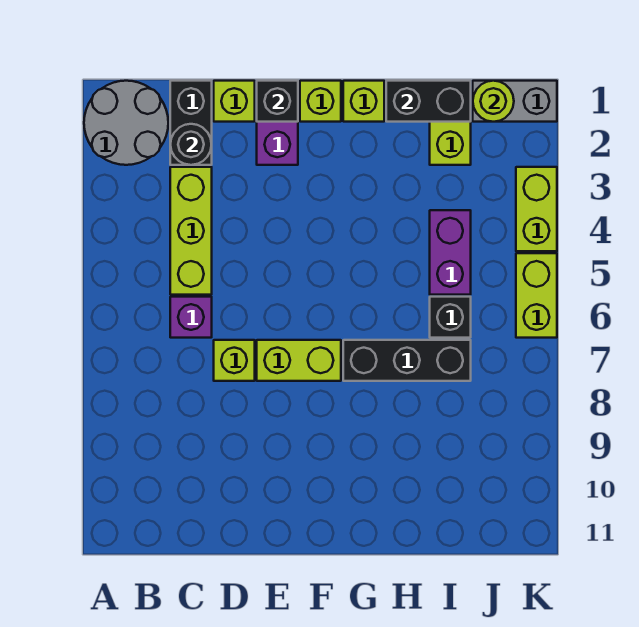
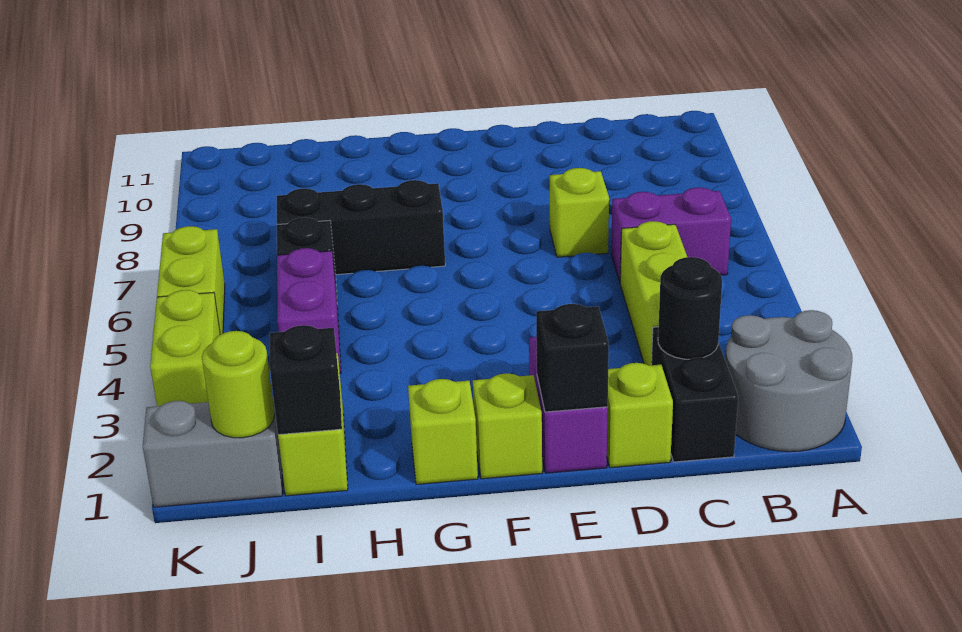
purple 1x1 brick [170,297,212,338] -> purple 1x2 brick [611,187,731,282]
lime 1x2 brick [257,340,341,381] -> none
black 1x2 brick [386,81,471,122] -> black 1x1 brick [270,325,342,435]

